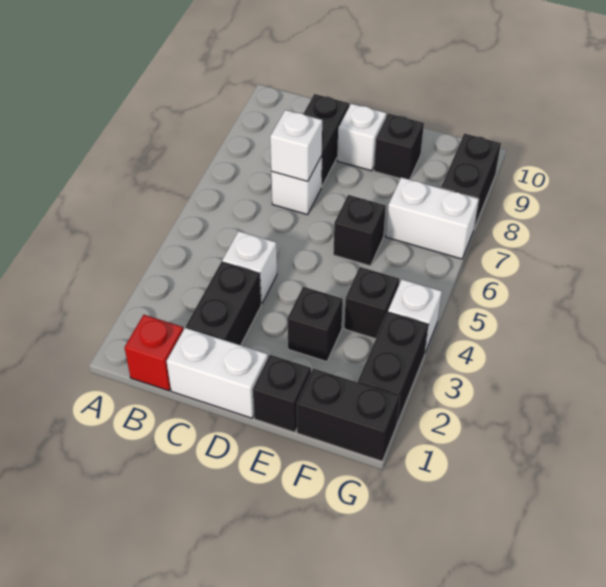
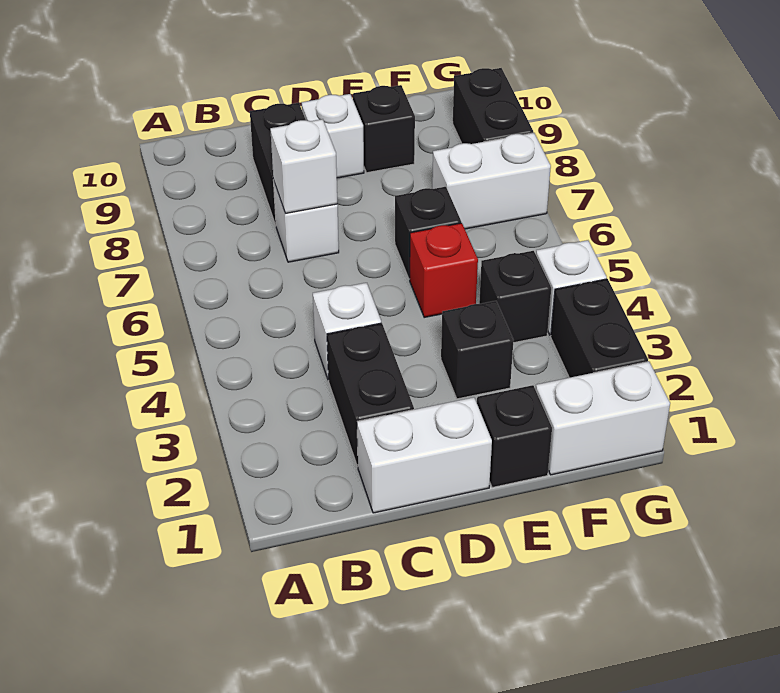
red 1x1 brick [125,315,183,391] -> red 1x1 brick moved to [410,223,478,318]
black 1x2 brick [297,368,400,461] -> white 1x2 brick [536,361,670,475]

